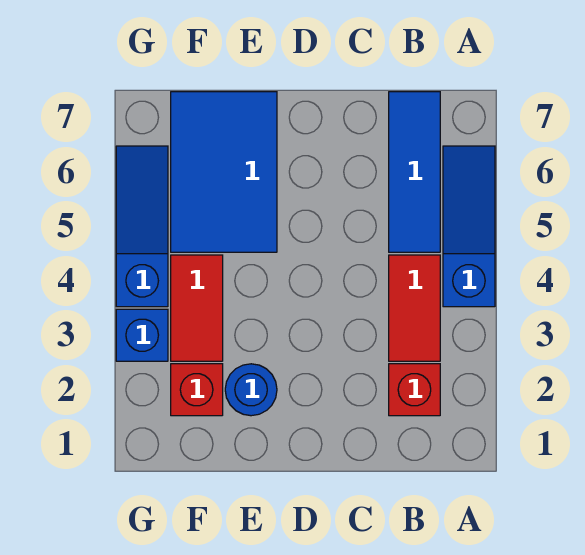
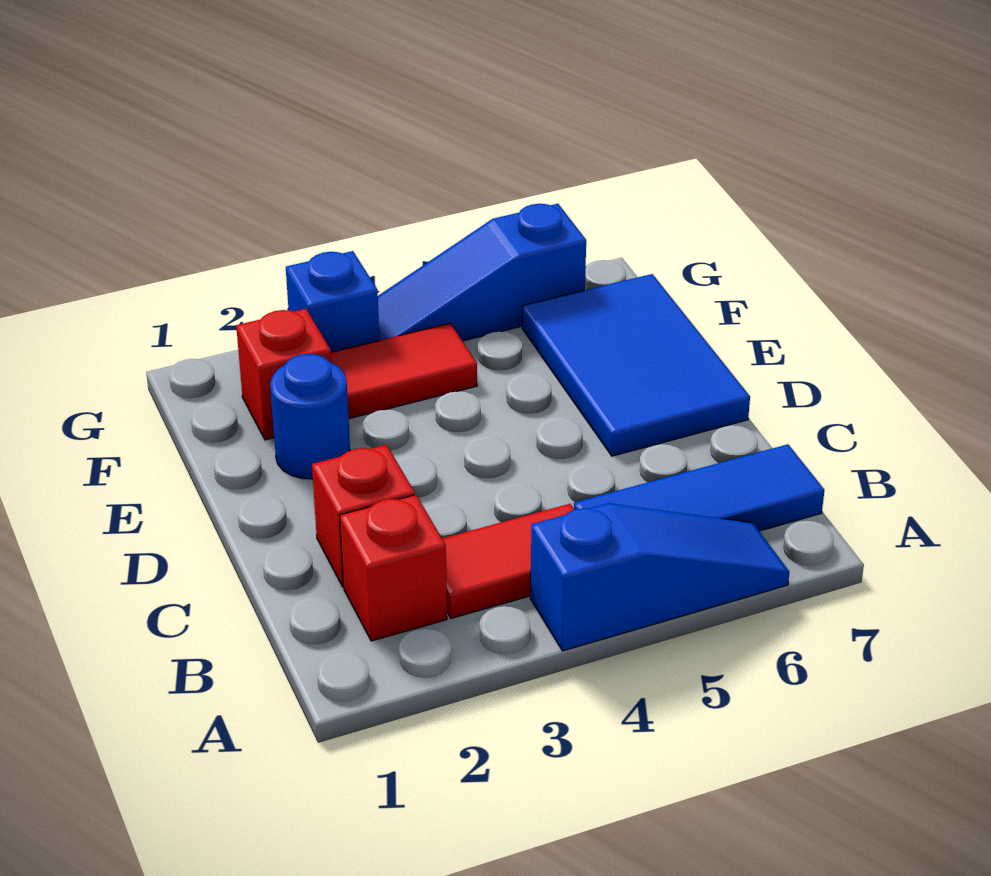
none -> red 1x1 brick [312,445,415,587]
blue 2x3 tile [171,92,277,252] -> blue 2x3 tile turned to [522,274,750,456]
blue 1x3 slope [116,146,168,307] -> blue 1x3 slope turned to [378,204,586,341]

